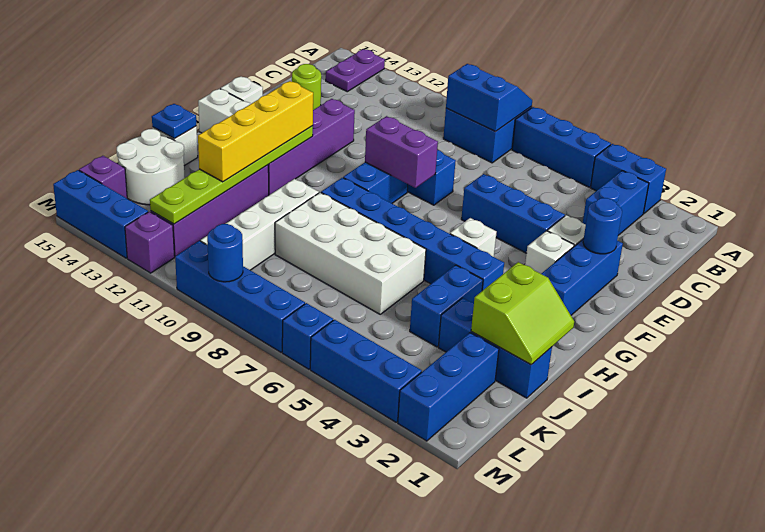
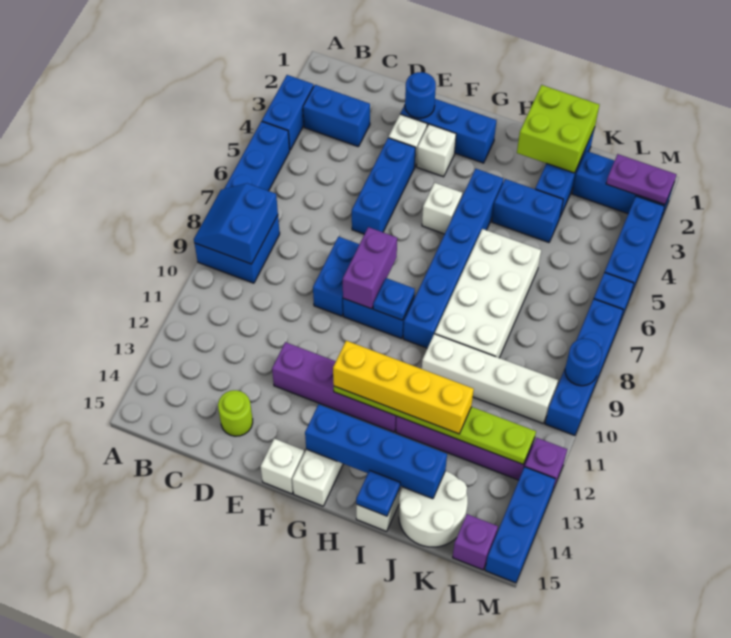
purple 1x2 plate [326,49,385,92] -> purple 1x2 plate moved to [606,154,676,204]
none -> blue 1x1 plate [373,278,415,320]
none -> blue 1x4 brick [305,404,447,499]
lime 2x2 slope [471,262,574,365] -> lime 2x2 brick [517,85,599,173]

